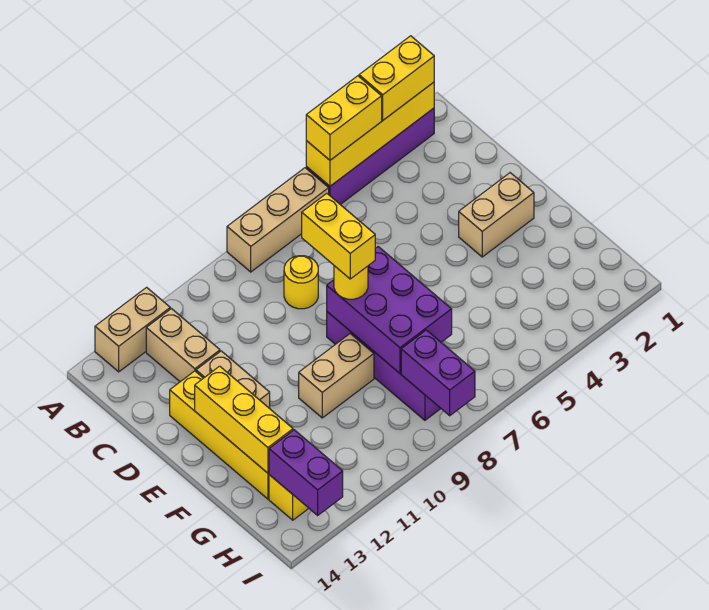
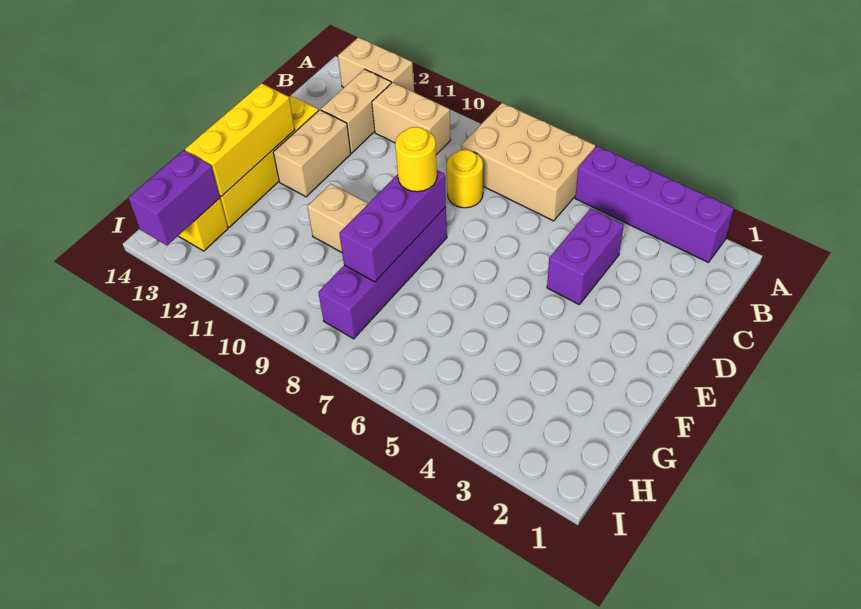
yellow 1x4 brick [306,82,434,186] -> none
yellow 1x2 brick [359,36,434,120] -> none
yellow 1x2 brick [306,76,382,160] -> none
tan 1x3 brick [227,168,329,272] -> tan 2x3 brick [461,103,595,221]
yellow 1x2 brick [302,193,375,279] -> none
tan 1x2 brick [459,173,534,257] -> tan 1x2 brick moved to [372,82,451,155]
purple 2x3 brick [327,247,452,373] -> purple 1x3 brick [339,170,446,282]
purple 1x2 brick [401,330,475,416] -> purple 1x2 brick moved to [547,209,624,304]

